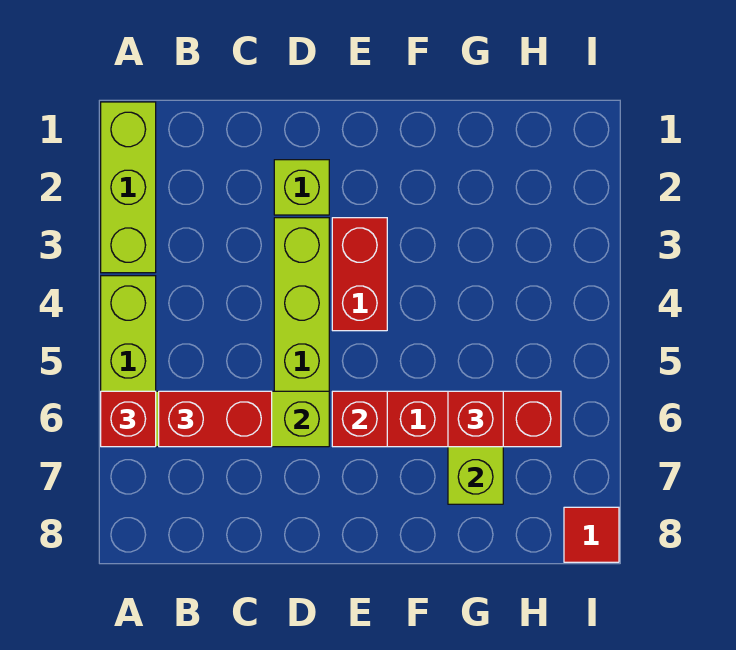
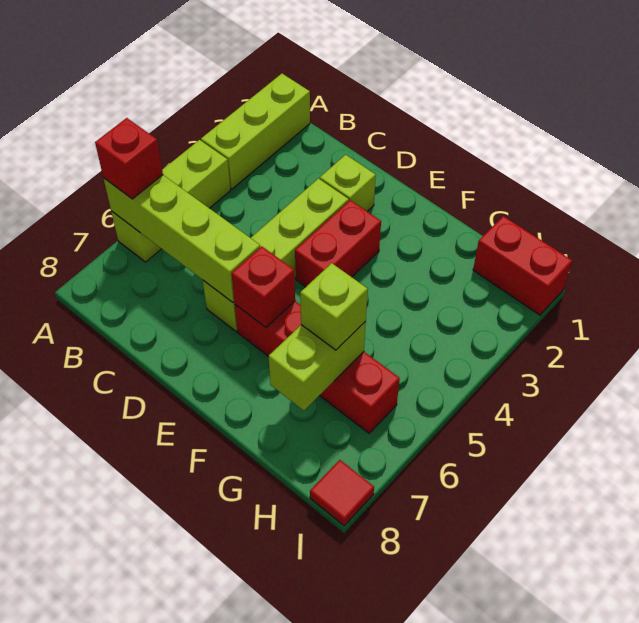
red 1x2 brick [159,391,272,447] -> red 1x2 brick moved to [473,216,572,315]
red 1x1 brick [448,391,503,447] -> lime 1x1 brick [300,263,368,350]

